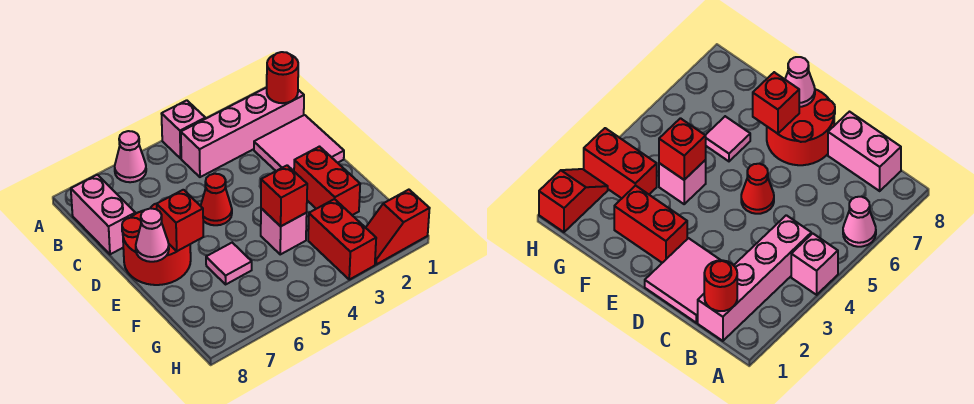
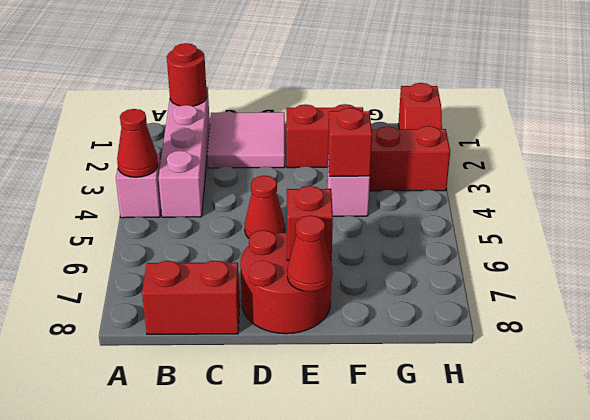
none -> red 1x1 cone [117,109,158,177]
pink 1x1 cone [115,131,146,182] -> none
pink 1x2 brick [71,175,135,254] -> red 1x2 brick [142,261,240,334]
pink 1x1 cone [136,208,169,262] -> red 1x1 cone [287,215,333,292]
pink 1x1 tile [206,243,252,284] -> none

